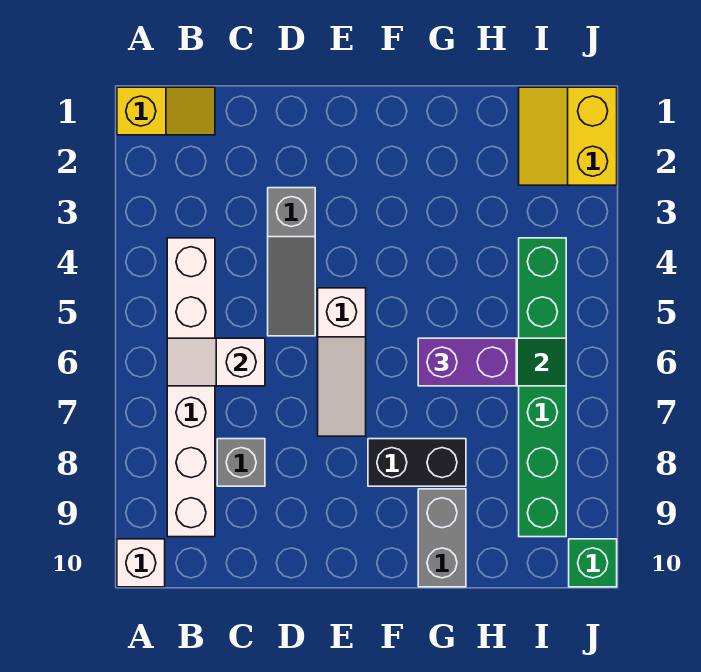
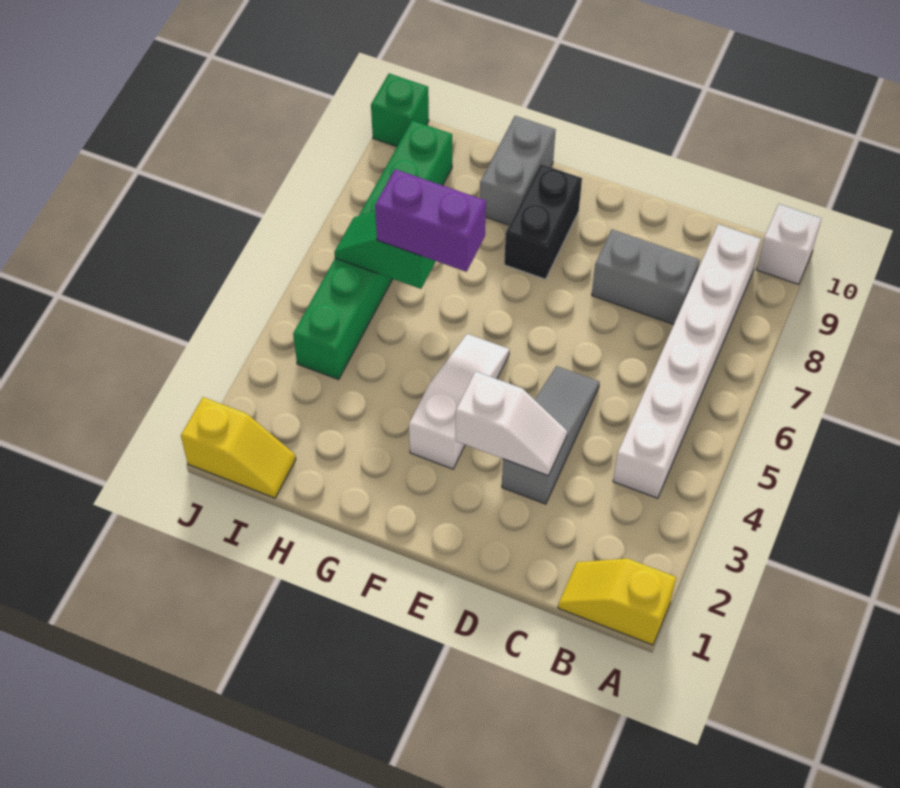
white 1x2 slope [167,338,265,386] -> white 1x2 slope moved to [456,371,567,476]
grey 1x1 brick [217,439,265,486] -> grey 1x2 brick [592,230,700,324]
white 1x3 slope [318,288,366,436] -> white 1x3 slope moved to [409,334,509,469]
black 1x2 brick [368,439,466,486] -> black 1x2 brick turned to [504,164,582,279]
yellow 2x2 slope [519,87,617,185] -> yellow 1x2 slope [181,397,296,498]

